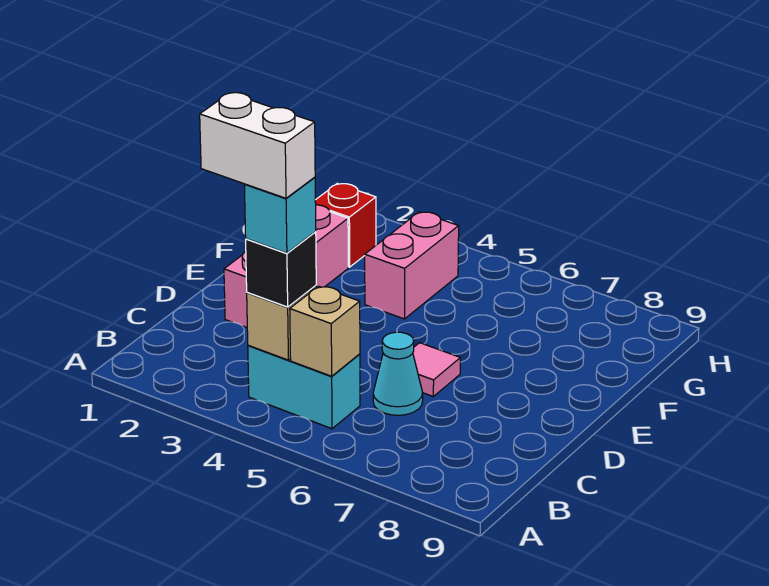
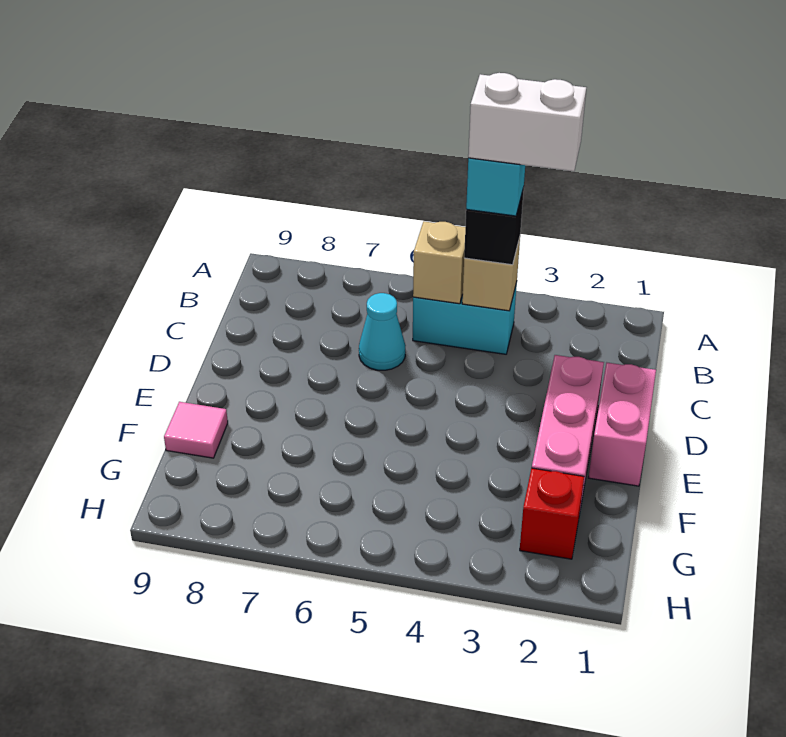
pink 1x1 tile [413,343,460,396] -> pink 1x1 tile moved to [164,402,228,458]
pink 1x2 brick [365,212,459,319] -> pink 1x2 brick moved to [589,363,656,486]

